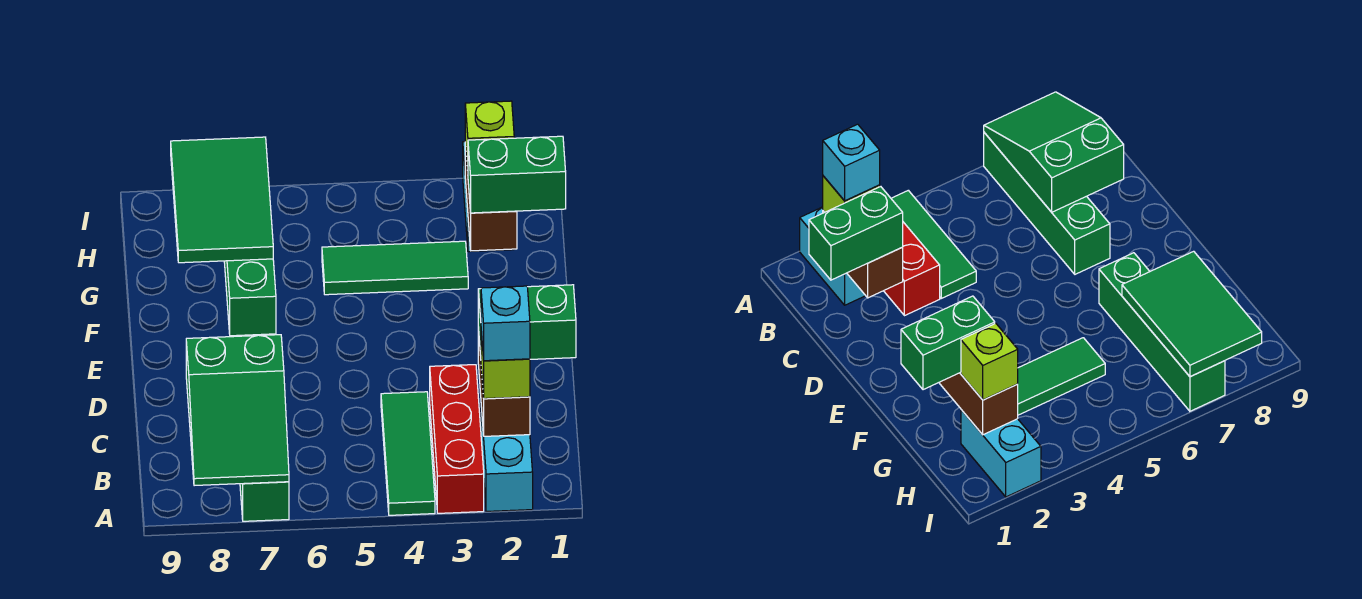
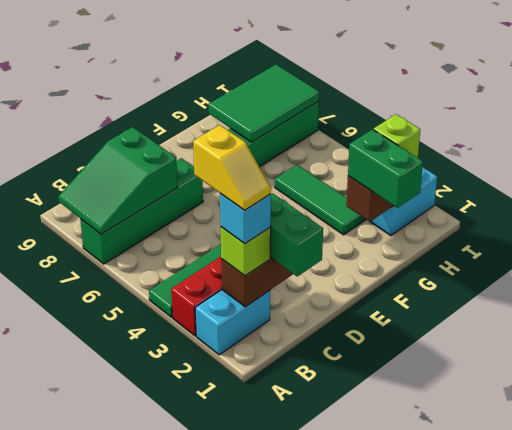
none -> yellow 1x2 slope [193,125,271,210]

